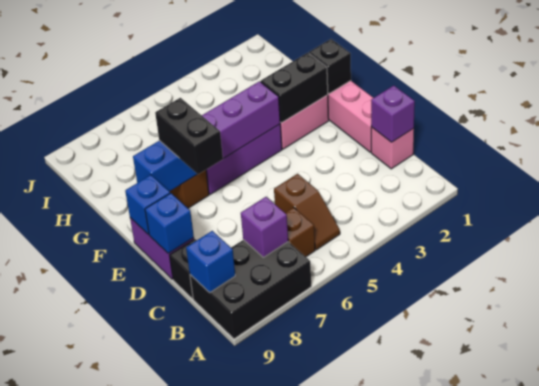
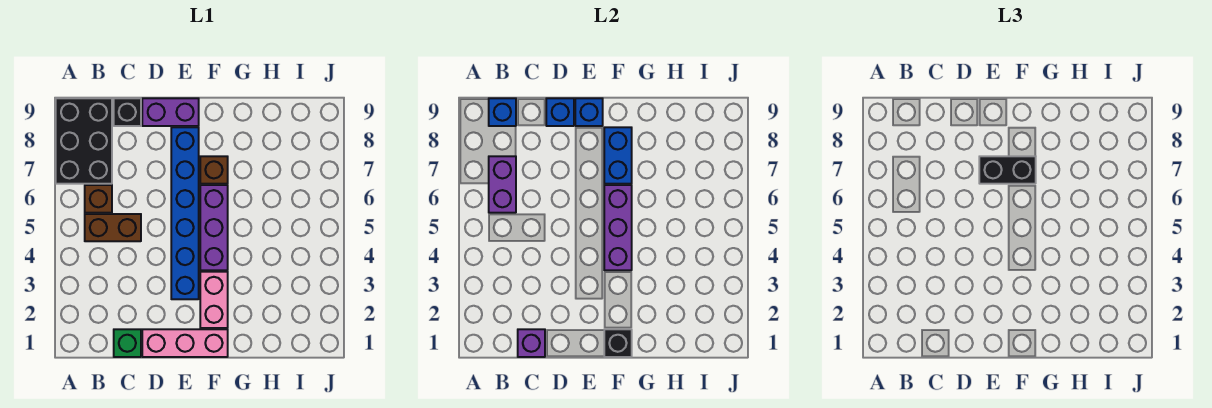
brown 1x2 slope [274,174,340,250] -> brown 1x2 brick [85,214,141,241]
purple 1x1 brick [241,197,288,257] -> purple 1x2 brick [489,156,516,213]
pink 1x1 brick [371,127,414,169] -> green 1x1 brick [114,329,141,357]
none -> blue 1x6 brick [171,127,199,299]
black 1x2 brick [261,53,328,123] -> none

